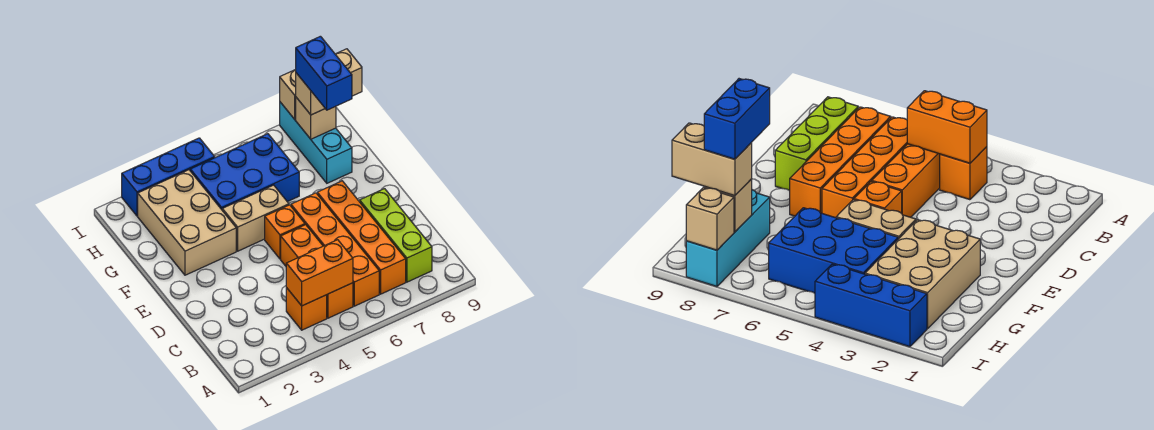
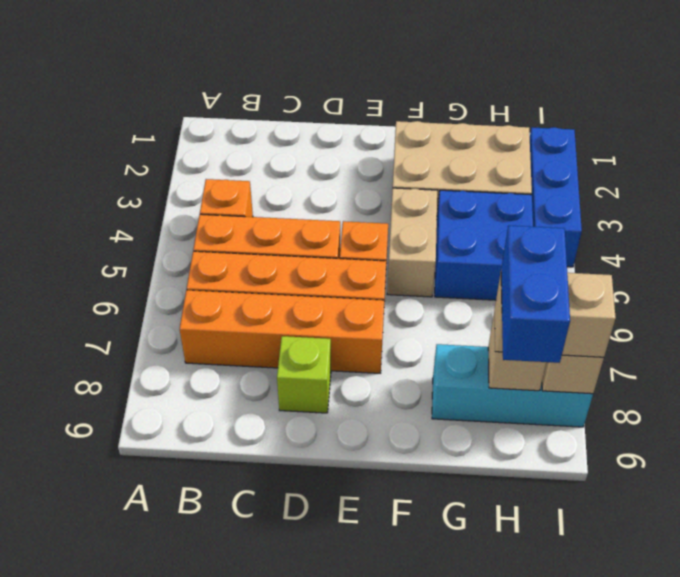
orange 1x2 brick [286,240,353,306] -> none
lime 1x3 brick [360,189,432,282] -> lime 1x1 brick [277,336,331,413]
blue 2x3 brick [190,134,299,209] -> blue 2x2 brick [435,190,533,300]
blue 1x2 brick [296,36,352,110] -> blue 1x2 brick turned to [501,226,570,363]
tan 1x2 brick [296,49,362,115] -> tan 1x2 brick turned to [494,273,616,357]

